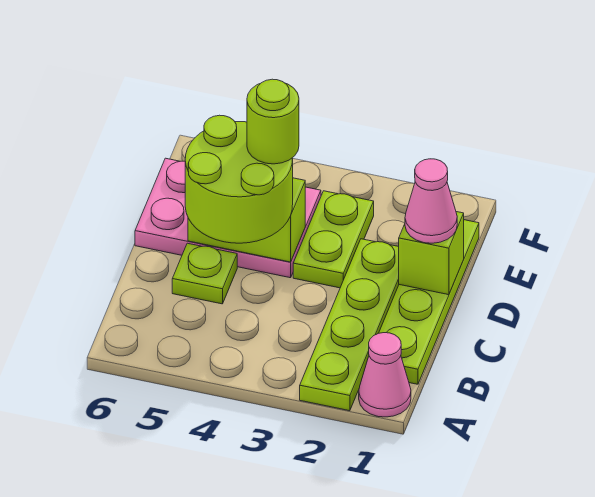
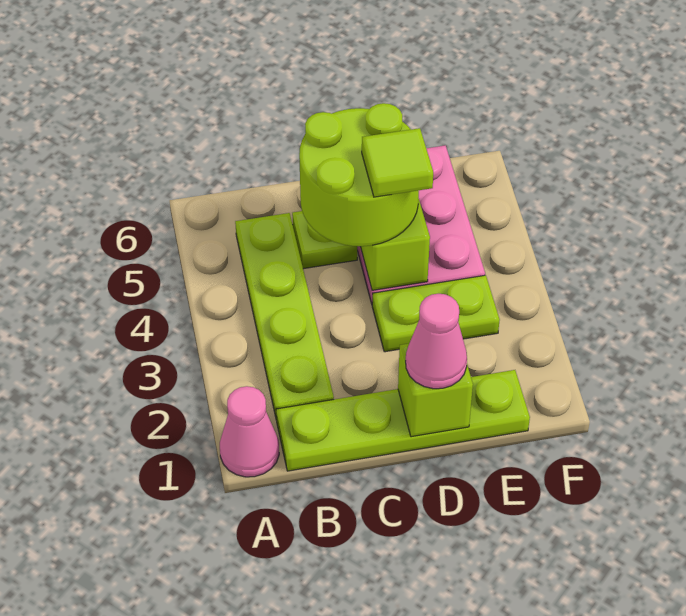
lime 1x4 plate [300,239,399,411] -> lime 1x4 plate turned to [235,213,334,420]
lime 1x1 round brick [247,79,299,164] -> lime 1x1 tile [362,128,433,197]

